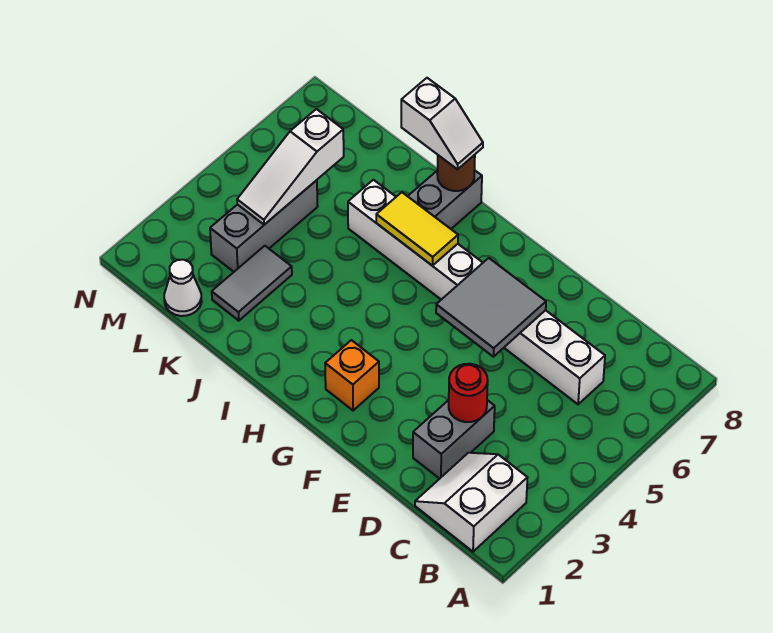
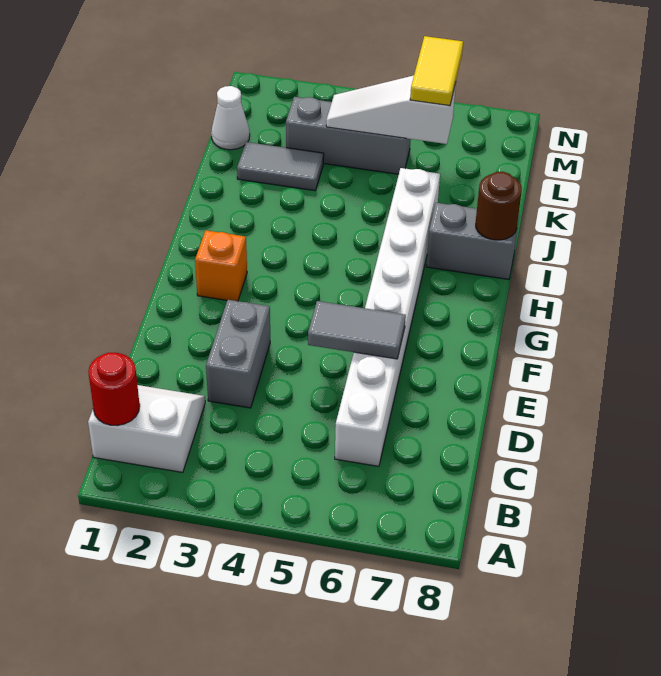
grey 1x2 brick [413,400,495,479] -> grey 1x2 brick turned to [206,300,270,408]
red 1x1 round brick [449,364,488,422] -> red 1x1 round brick moved to [88,353,140,426]
grey 2x2 tile [436,258,546,357] -> grey 1x2 tile [308,301,406,359]
yellow 1x2 tile [376,192,458,266] -> yellow 1x2 tile moved to [410,36,463,106]
white 1x2 slope [401,78,483,169] -> none

